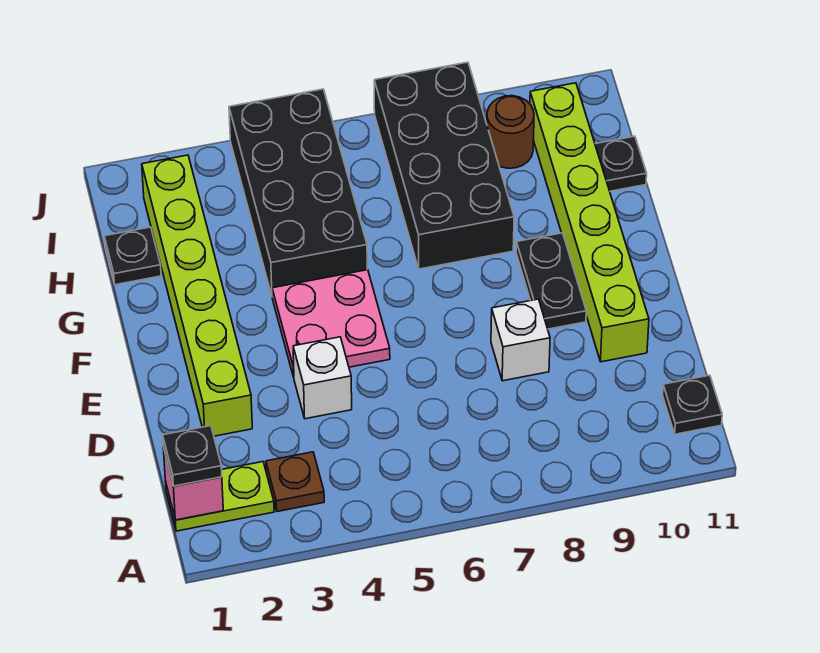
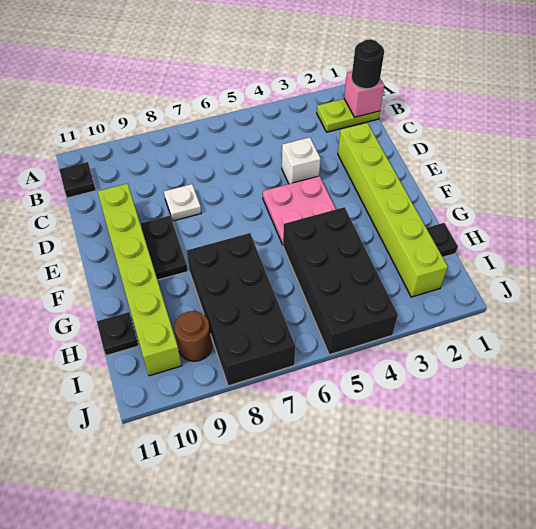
black 1x1 plate [163,426,222,486] -> black 1x1 round brick [351,39,384,89]
brown 1x1 plate [266,452,324,512] -> none
white 1x1 brick [491,299,550,381] -> white 1x1 plate [164,184,201,221]

